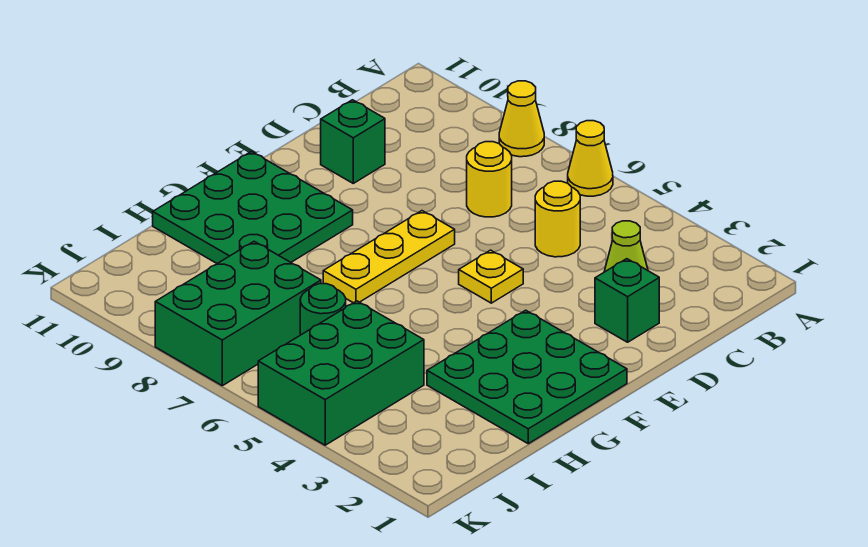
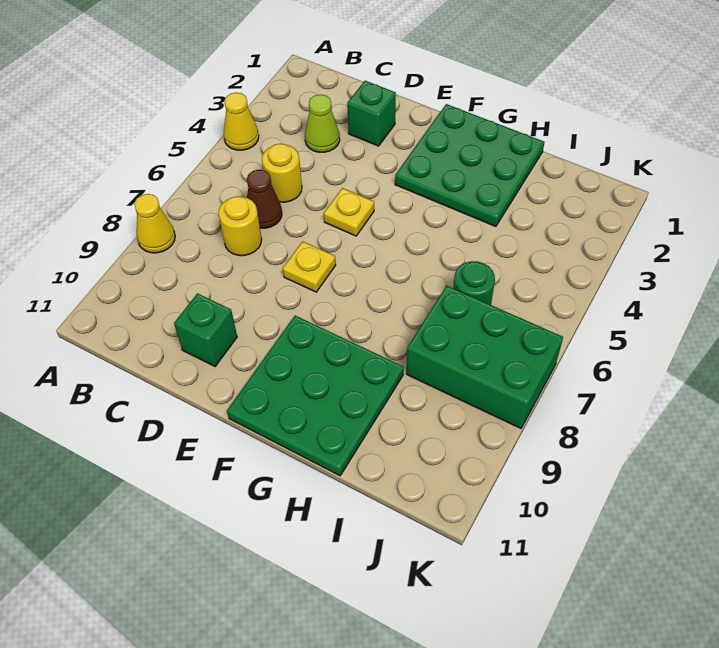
yellow 1x1 cone [568,121,613,196] -> yellow 1x1 cone moved to [224,93,259,150]
none -> brown 1x1 cone [247,170,282,228]
yellow 1x3 plate [323,211,455,303] -> yellow 1x1 plate [283,241,336,292]
green 2x3 brick [258,301,424,445] -> none

